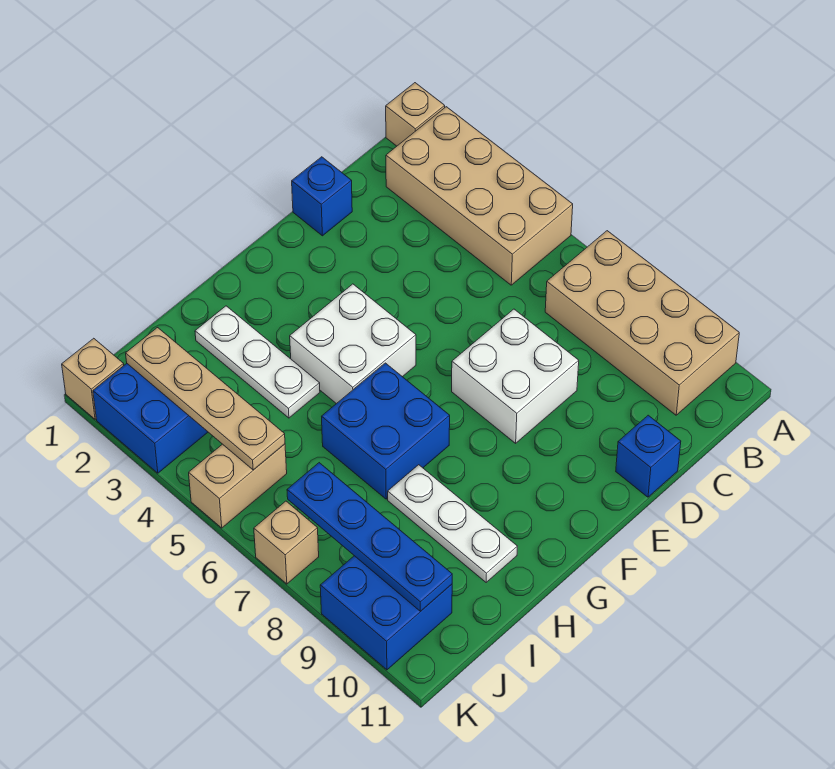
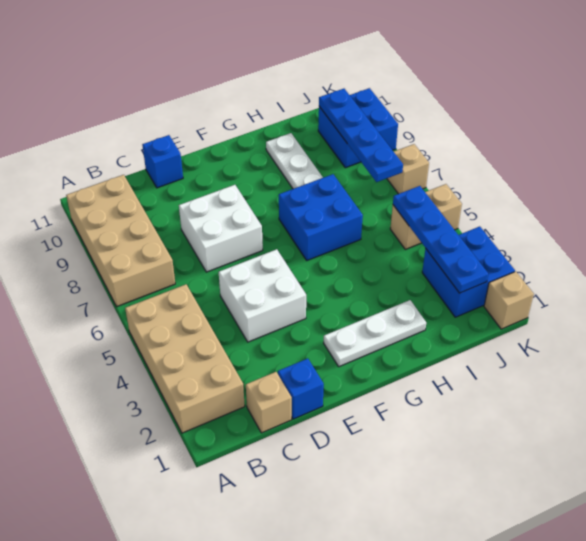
tan 1x1 brick [386,83,445,146] -> tan 1x1 brick moved to [246,372,292,433]
white 2x2 brick [290,284,416,404] -> white 2x2 brick moved to [219,249,306,342]
white 1x3 plate [195,306,320,418] -> white 1x3 plate turned to [324,300,426,367]
tan 1x4 plate [126,328,285,470] -> blue 1x4 plate [393,186,488,293]

